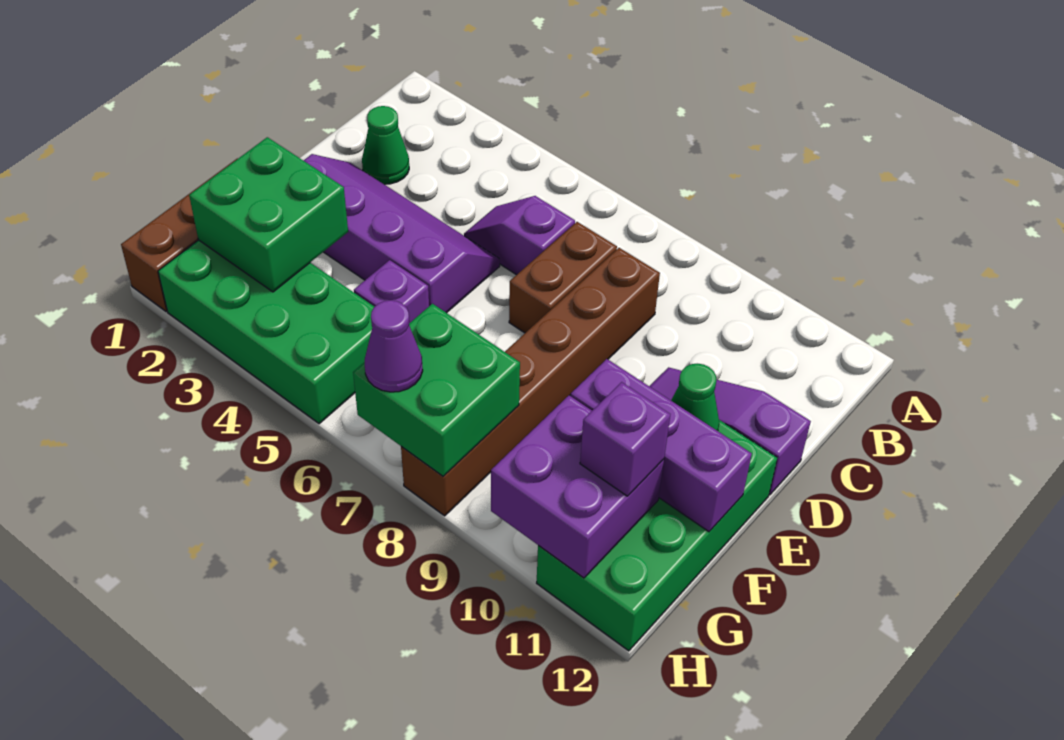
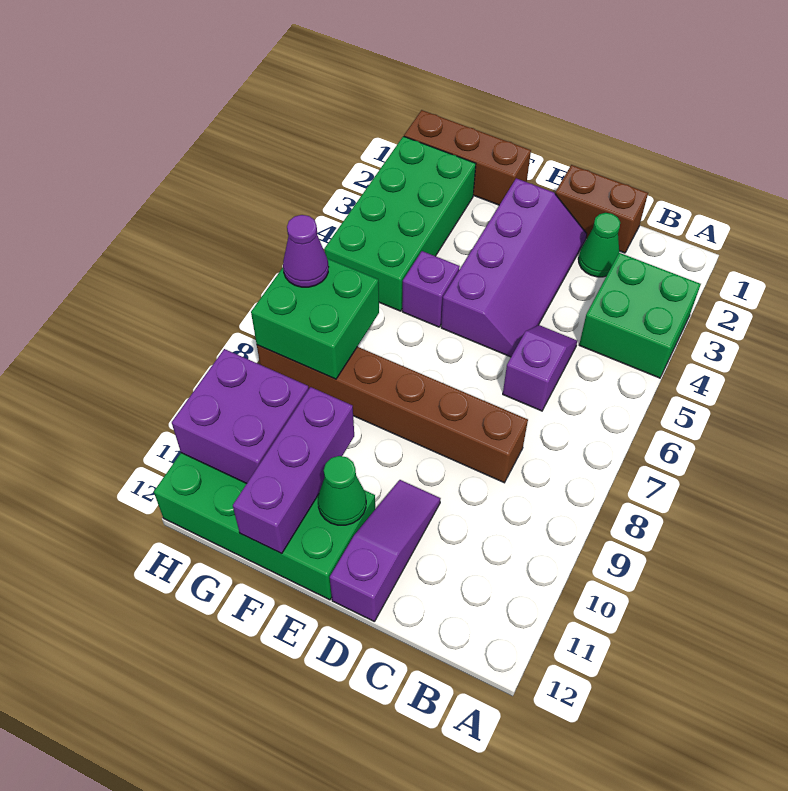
brown 1x2 brick [509,222,617,333] -> brown 1x2 brick moved to [555,165,648,253]
green 2x2 brick [189,137,348,292] -> green 2x2 brick moved to [579,253,701,378]
purple 1x1 brick [580,382,670,496] -> none

